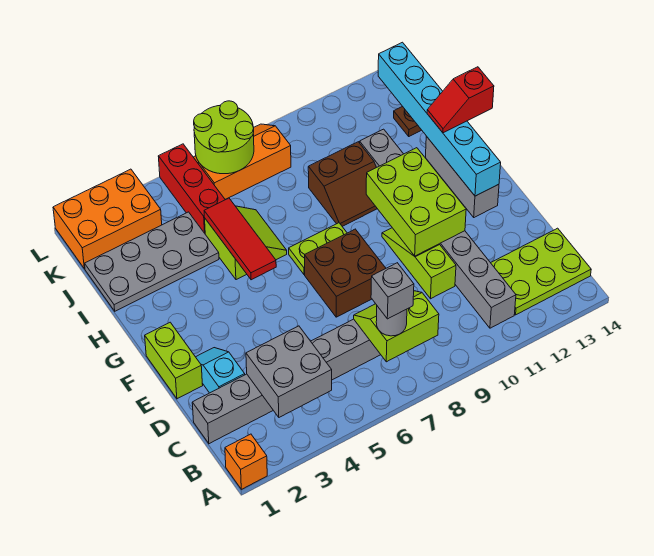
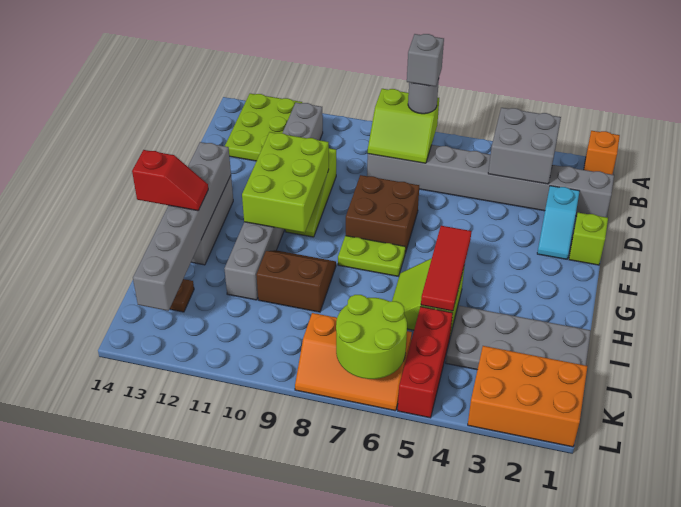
lime 2x3 plate [491,228,591,315] -> lime 2x3 plate turned to [225,94,302,161]
lime 1x2 brick [145,322,203,399] -> lime 1x1 brick [569,213,608,265]
cyan 1x6 brick [378,42,501,196] -> grey 1x6 brick [133,142,231,311]

